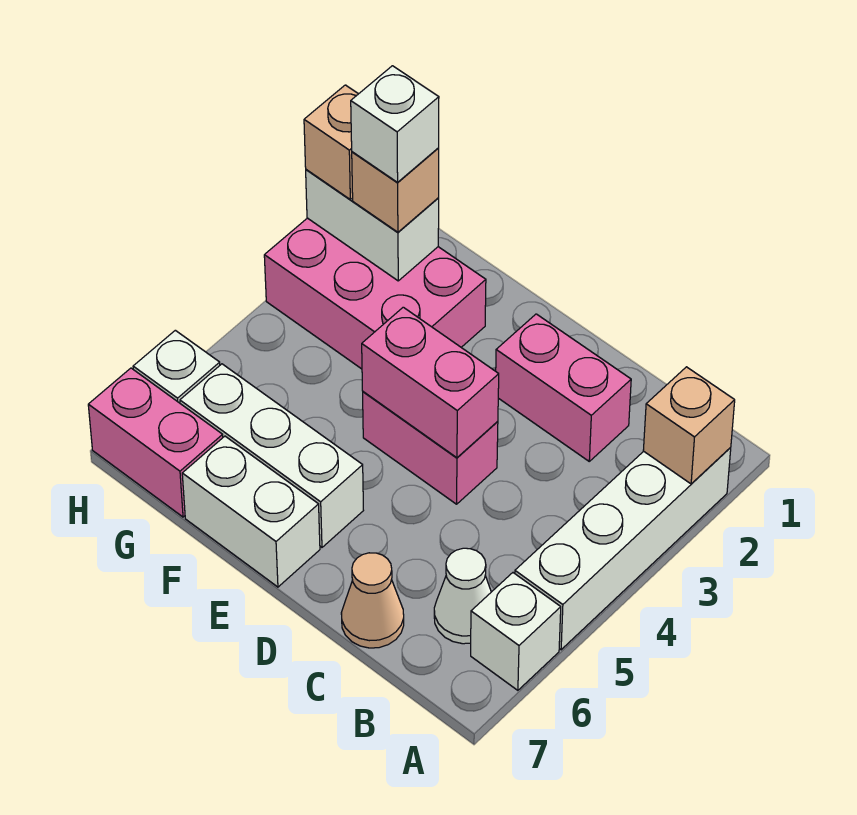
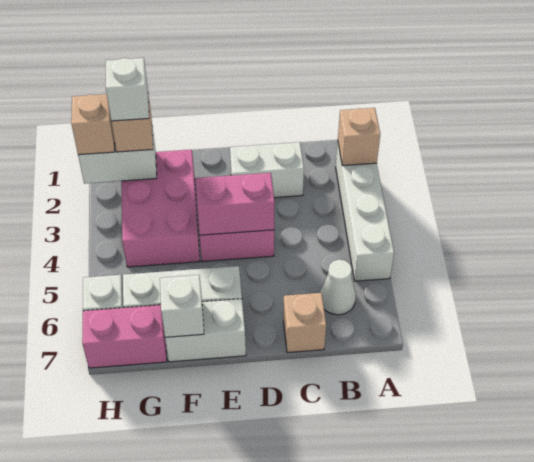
white 1x1 brick [471,573,561,690] -> white 1x1 brick moved to [160,275,204,337]
pink 1x2 brick [496,314,631,461] -> white 1x2 brick [230,142,304,198]
tan 1x1 cone [341,553,404,648] -> tan 1x1 brick [283,293,326,353]
pink 2x3 brick [264,218,486,369] -> pink 2x3 brick turned to [121,150,200,267]

